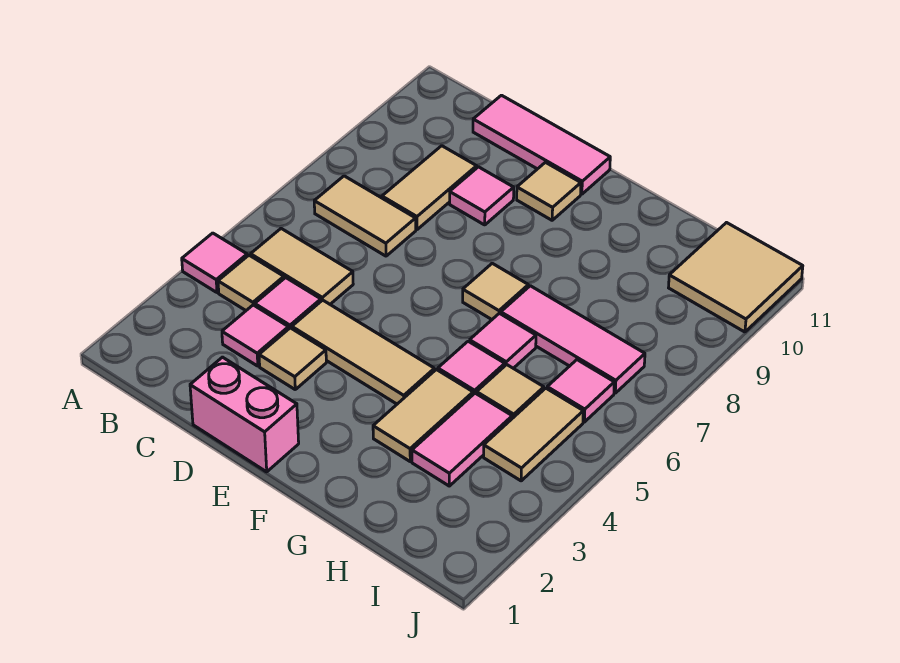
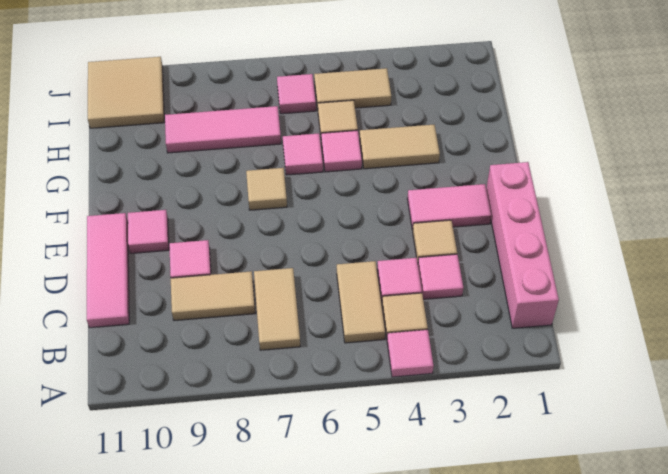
pink 1x2 brick [190,357,299,472] -> pink 1x4 brick [486,162,559,328]
tan 1x3 tile [292,300,434,404] -> none
tan 1x1 tile [517,162,581,220] -> pink 1x1 tile [128,210,169,253]
pink 1x3 tile [501,286,645,393] -> pink 1x3 tile turned to [165,106,281,153]
pink 1x2 tile [412,393,512,486] -> pink 1x2 tile moved to [407,184,491,230]

